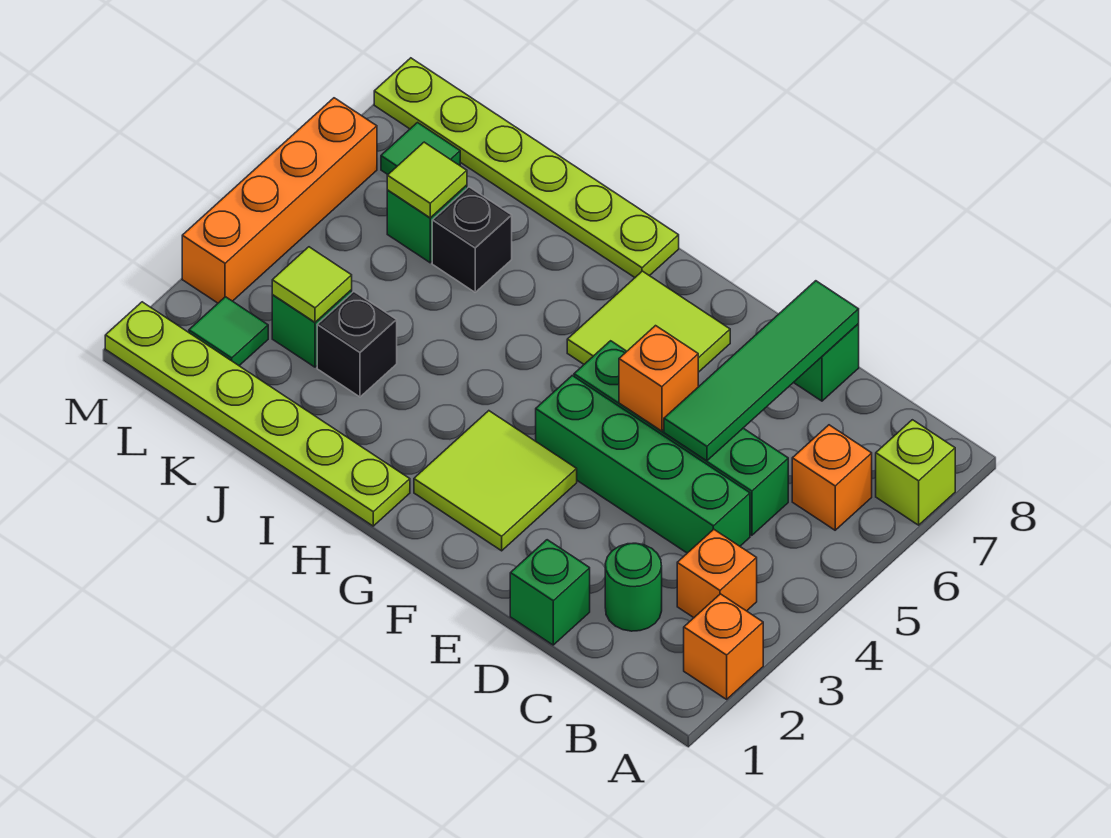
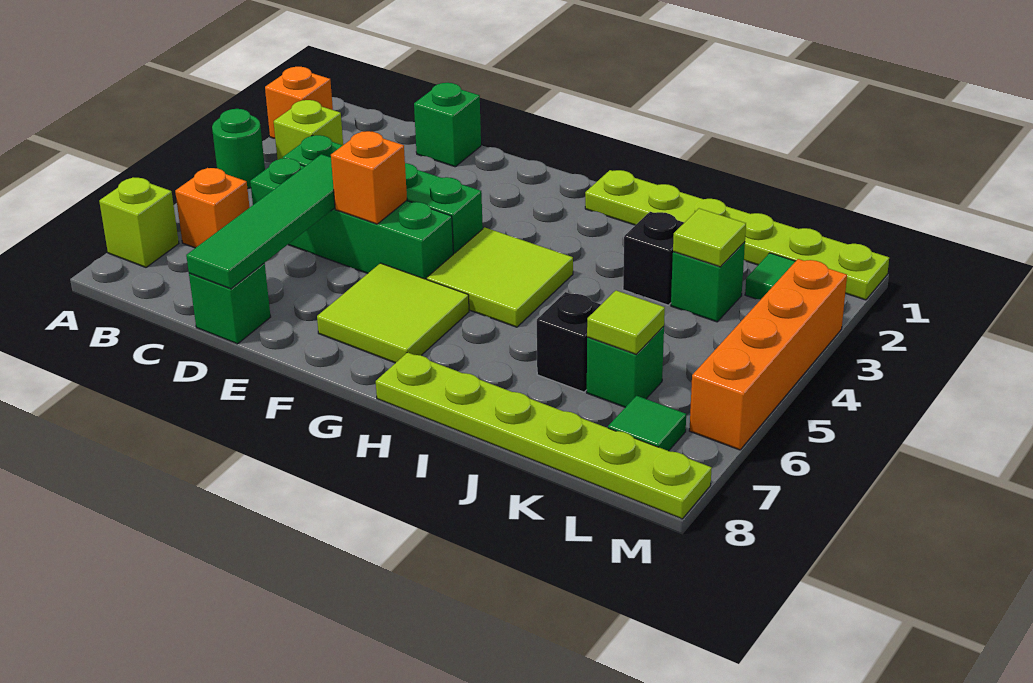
orange 1x1 brick [677,529,757,618] -> lime 1x1 brick [274,100,343,160]
green 1x1 round brick [605,543,662,631] -> green 1x1 round brick moved to [212,109,265,189]
lime 2x2 tile [414,411,577,551] -> lime 2x2 tile moved to [427,227,573,327]

